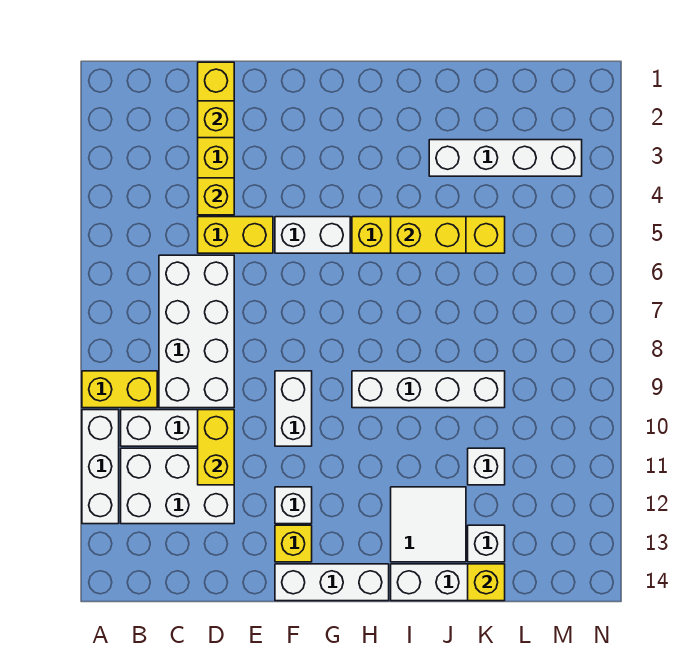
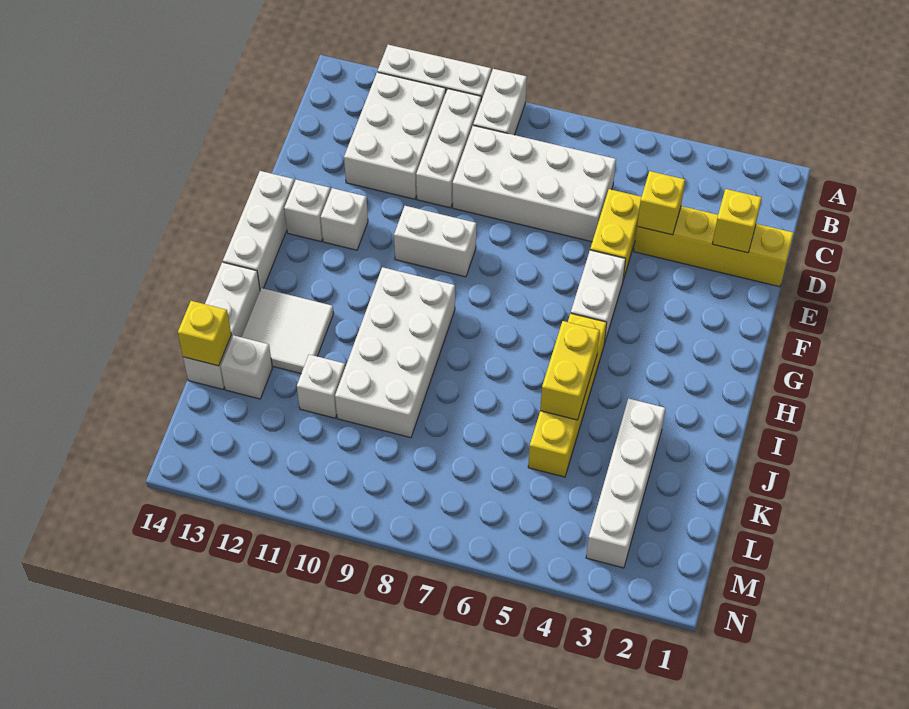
yellow 1x2 brick [82,371,157,408] -> white 1x2 brick [473,69,527,135]
yellow 1x2 brick [198,410,234,485] -> none
yellow 1x1 brick [275,525,312,562] -> white 1x1 brick [284,179,330,241]
white 1x4 brick [352,371,505,408] -> white 2x4 brick [335,267,455,438]

